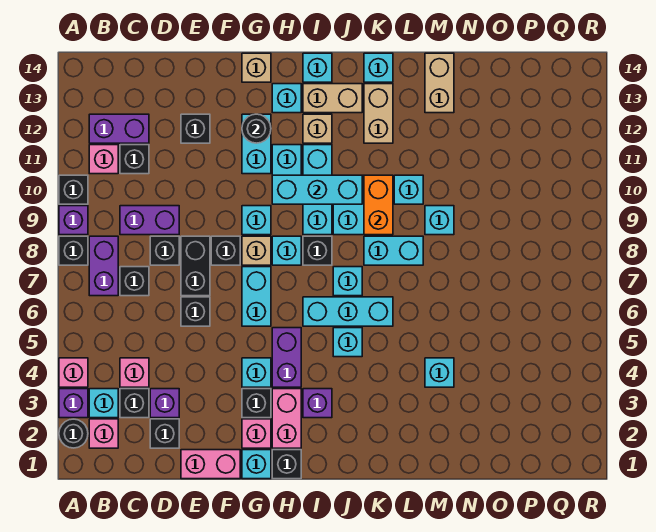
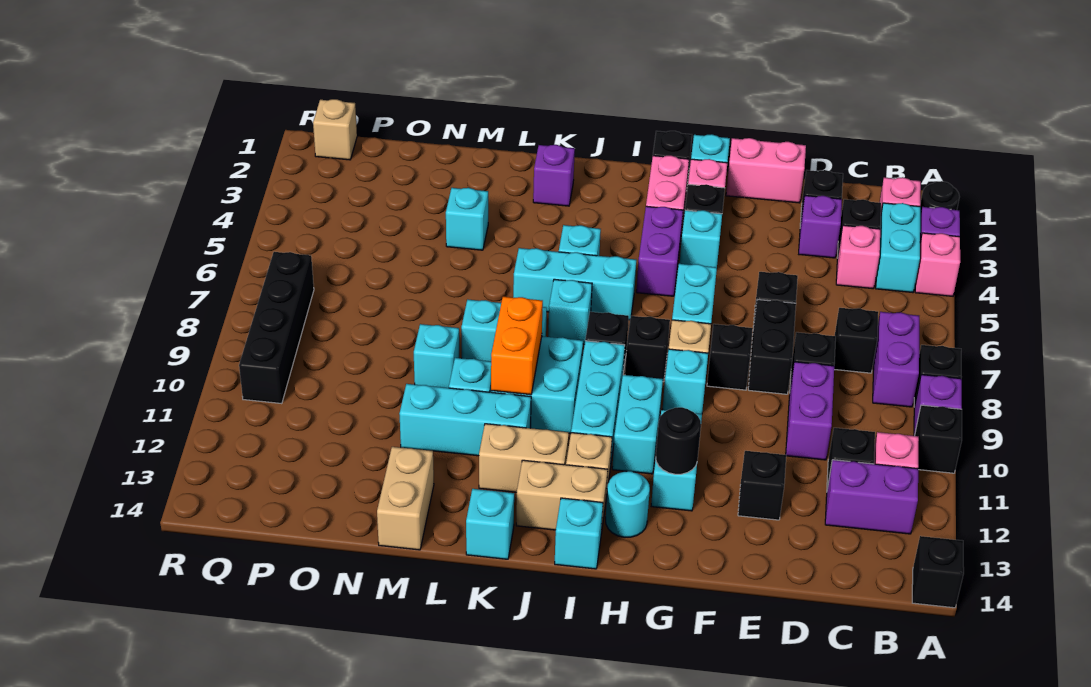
none -> black 1x1 brick [912,536,964,608]
cyan 1x1 brick [89,389,118,418] -> cyan 1x2 brick [876,203,920,293]
purple 1x2 brick [120,206,179,235] -> purple 1x2 brick turned to [786,362,834,460]
tan 1x1 brick [242,53,271,82] -> tan 1x1 brick moved to [313,99,357,160]
cyan 1x1 brick [272,236,301,265] -> black 1x1 brick [625,316,670,382]
cyan 1x3 brick [272,175,362,204] -> cyan 1x3 brick moved to [399,384,531,456]
cyan 1x1 brick [272,84,301,113] -> cyan 1x1 round brick [606,471,650,537]
purple 1x1 brick [303,389,332,418] -> purple 1x1 brick moved to [533,145,575,206]
tan 1x2 brick [364,84,393,143] -> tan 1x2 brick turned to [479,424,569,492]
none -> black 1x4 brick [239,252,314,404]

